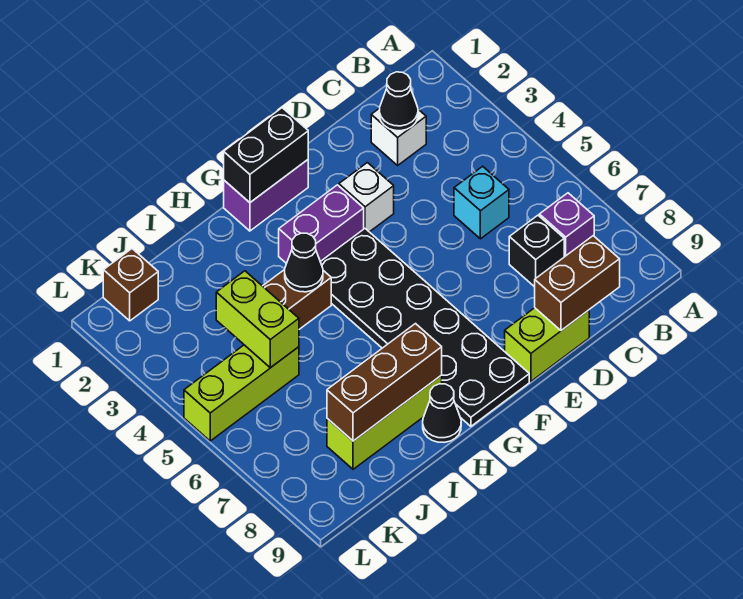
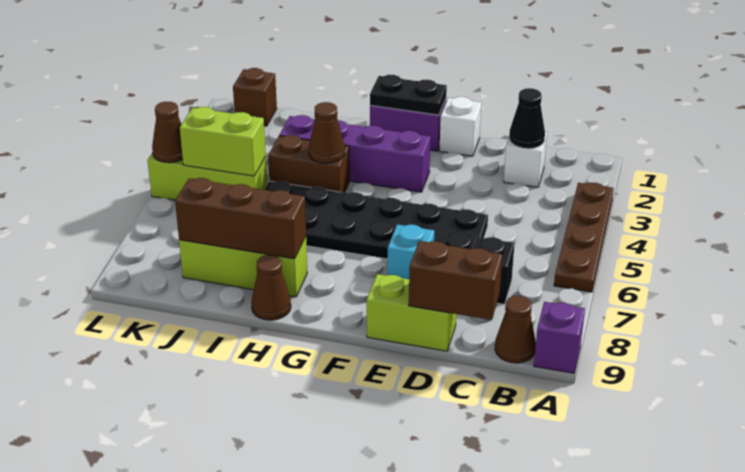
none -> brown 1x4 plate [554,183,614,292]
purple 1x1 brick [539,193,594,257] -> purple 1x1 brick moved to [534,302,585,373]
none -> brown 1x1 cone [495,296,536,363]
cyan 1x1 brick [454,166,509,239] -> cyan 1x1 brick moved to [387,224,434,279]
white 1x1 brick [339,163,394,232] -> white 1x1 brick moved to [439,97,481,156]
black 1x2 brick [224,108,308,202] -> black 1x2 plate [370,75,447,115]
purple 1x2 brick [279,185,364,263] -> purple 1x4 brick [279,115,431,192]
black 2x6 plate [321,229,529,426] -> black 2x6 plate turned to [264,181,488,259]
black 1x1 cone [285,233,323,292] -> brown 1x1 cone [309,102,345,163]
black 1x1 cone [423,384,461,442] -> brown 1x1 cone [251,255,291,320]
lime 1x2 brick [216,271,299,368] -> lime 1x2 brick turned to [180,107,266,176]
none -> brown 1x1 cone [152,102,183,163]

